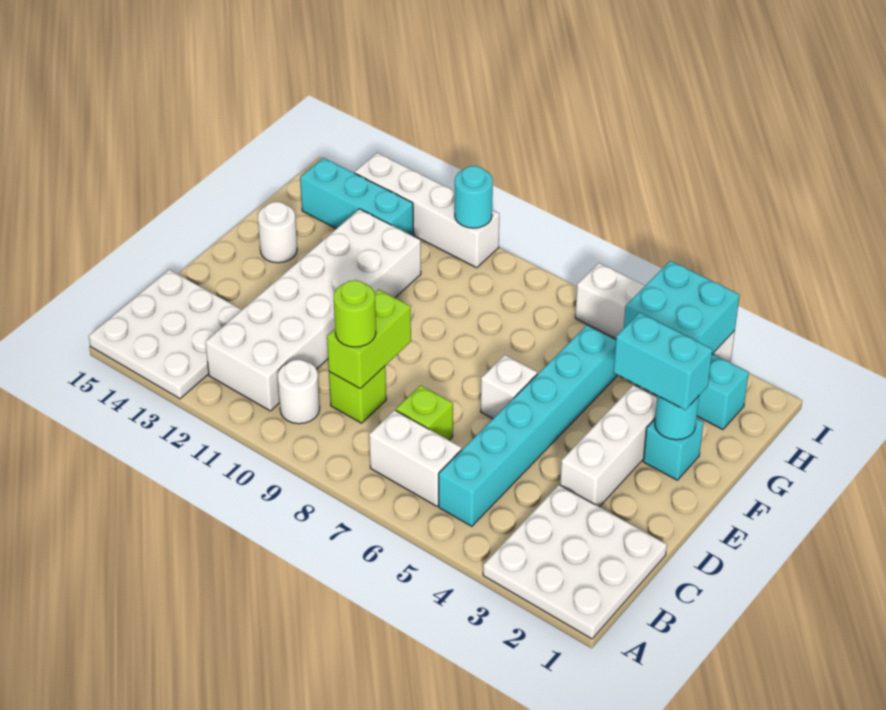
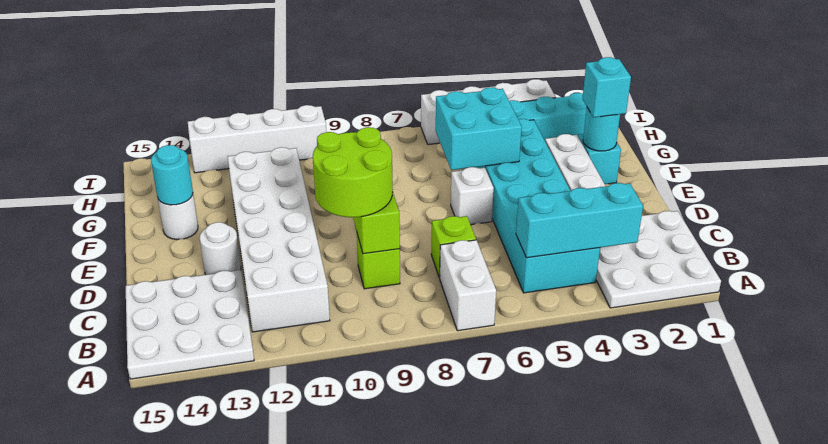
cyan 1x6 brick [439,325,617,526] -> cyan 2x6 brick [476,119,600,293]
white 1x2 brick [369,410,462,506] -> white 1x2 brick turned to [440,240,496,331]
white 1x1 round brick [278,360,320,424] -> white 1x1 round brick moved to [200,222,241,275]
lime 1x1 round brick [334,280,376,347] -> lime 2x2 round brick [313,127,393,217]
cyan 1x2 brick [613,313,712,410] -> cyan 1x1 brick [582,57,631,117]
cyan 2x2 brick [624,261,740,354] -> cyan 2x2 brick moved to [436,88,522,170]
cyan 1x3 brick [300,158,414,236] -> cyan 1x3 brick moved to [516,183,643,258]
cyan 1x1 round brick [455,166,493,228] -> cyan 1x1 round brick moved to [151,145,193,205]

